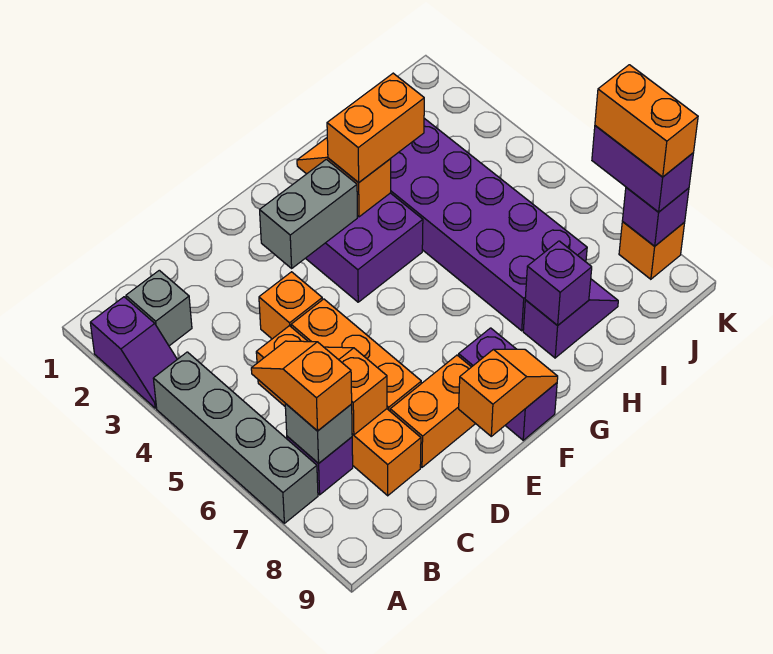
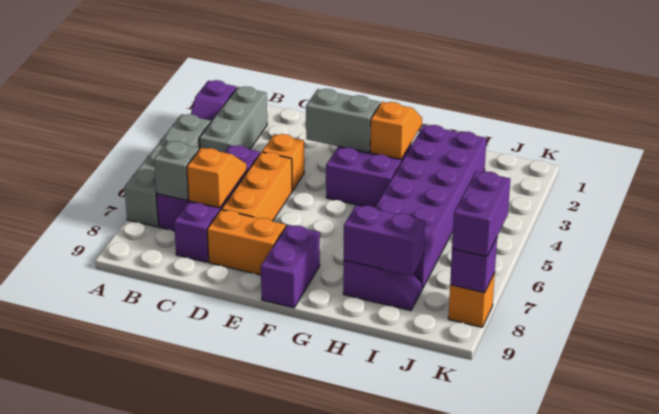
grey 1x1 brick [126,270,192,346] -> grey 1x3 brick [199,87,267,152]
orange 1x2 slope [251,341,352,431] -> none
orange 1x4 brick [256,326,421,496] -> purple 1x4 brick [174,145,260,262]
orange 1x2 slope [459,349,558,436] -> none
orange 1x2 brick [327,73,424,183] -> none
purple 1x1 brick [525,241,592,326] -> purple 1x2 brick [344,205,425,276]
orange 1x2 brick [595,65,698,177] -> none

